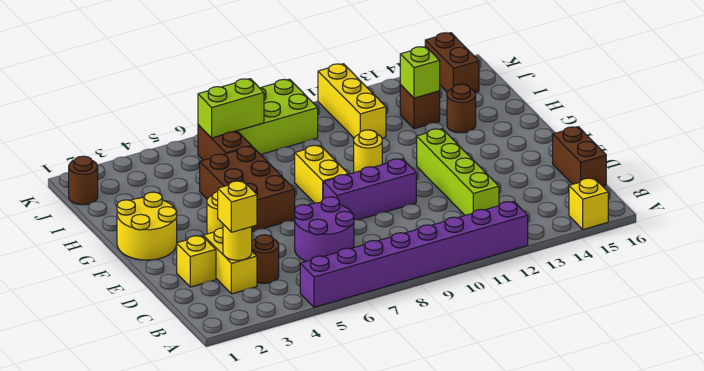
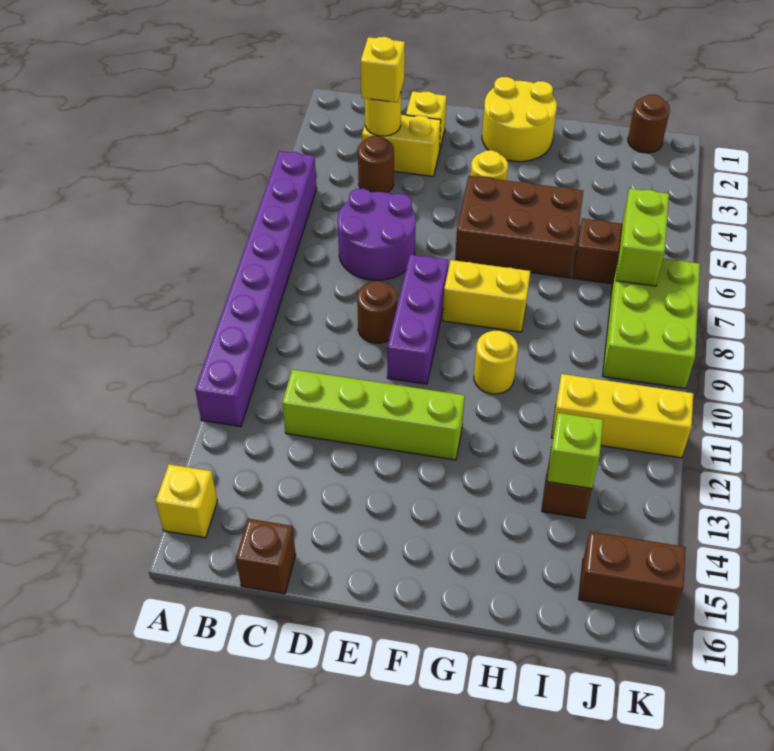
brown 1x2 brick [553,127,606,186] -> brown 1x1 brick [236,519,296,594]
brown 1x1 round brick [447,84,476,133] -> brown 1x1 round brick moved to [357,281,397,343]

